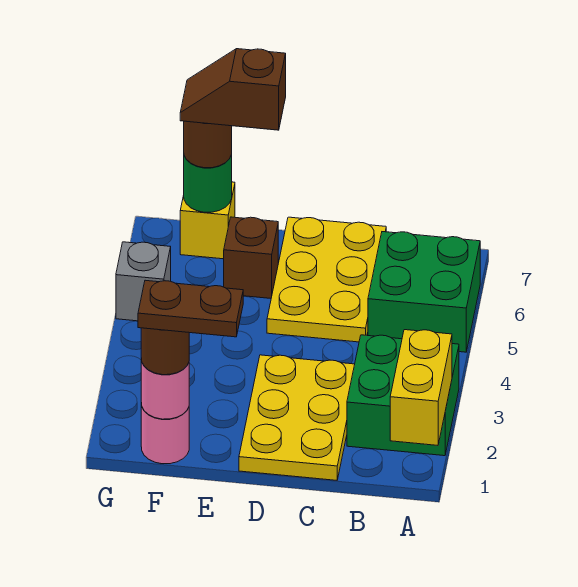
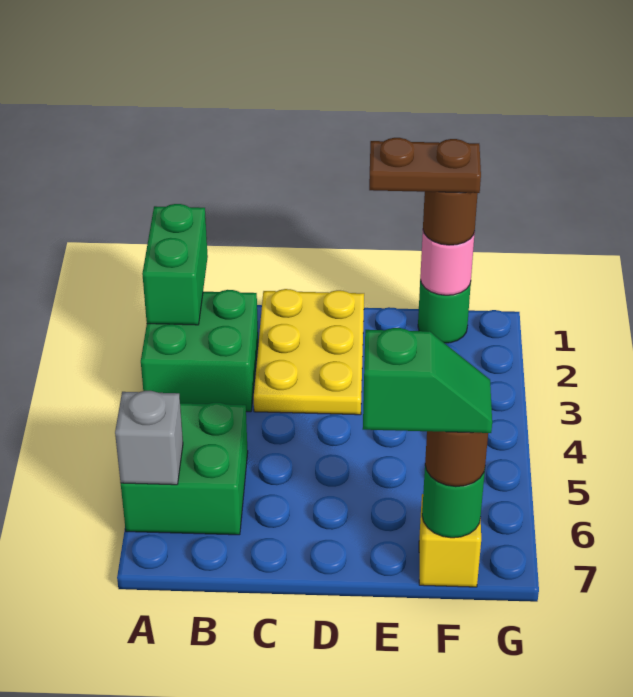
yellow 1x2 brick [390,330,452,445] -> green 1x2 brick [142,204,208,325]
yellow 2x3 plate [267,217,386,342] -> none
brown 1x1 brick [224,217,278,298] -> none
brown 1x2 slope [180,49,286,130] -> green 1x2 slope [363,328,492,433]
pink 1x1 round brick [141,403,189,464] -> green 1x1 round brick [418,280,471,343]
grey 1x1 brick [116,242,171,321] -> grey 1x1 brick moved to [115,391,183,485]

